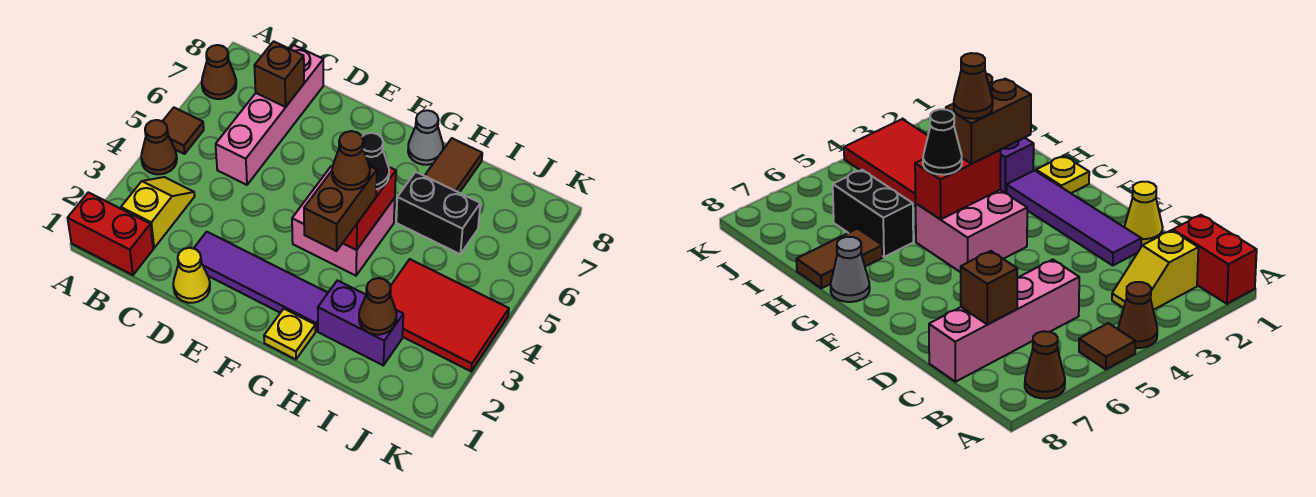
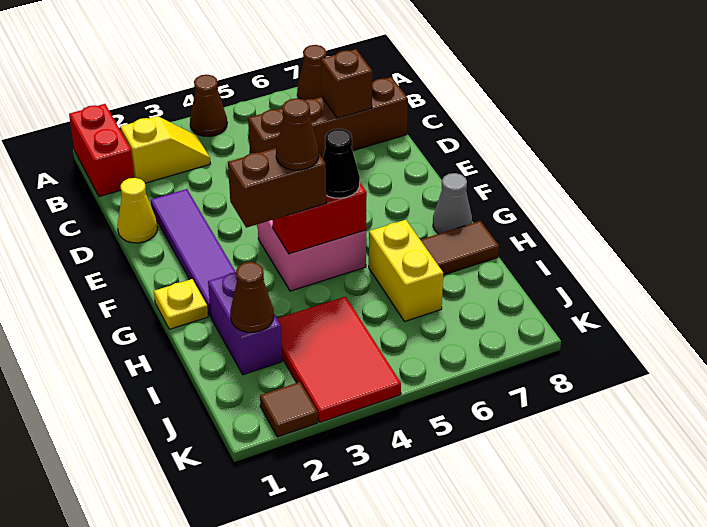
brown 1x1 tile [163,108,204,154] -> brown 1x1 tile moved to [260,382,318,437]
pink 1x4 brick [216,45,323,185] -> brown 1x4 brick [248,77,408,159]
black 1x2 brick [396,172,480,254] -> yellow 1x2 brick [369,220,443,322]

